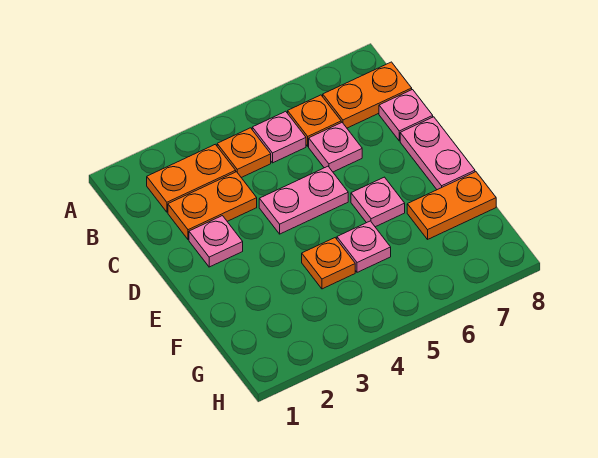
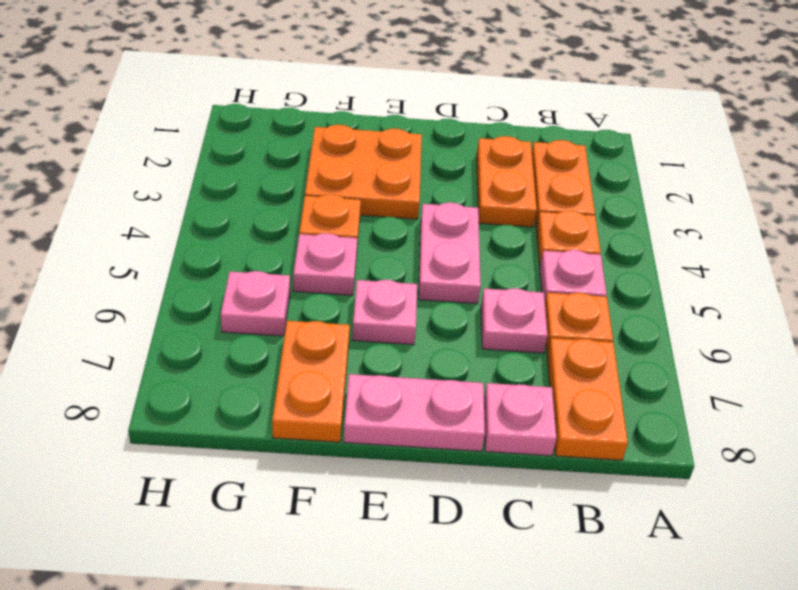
pink 1x1 plate [189,216,243,267] -> pink 1x1 plate moved to [221,271,290,336]
none -> orange 2x2 plate [305,125,422,219]

